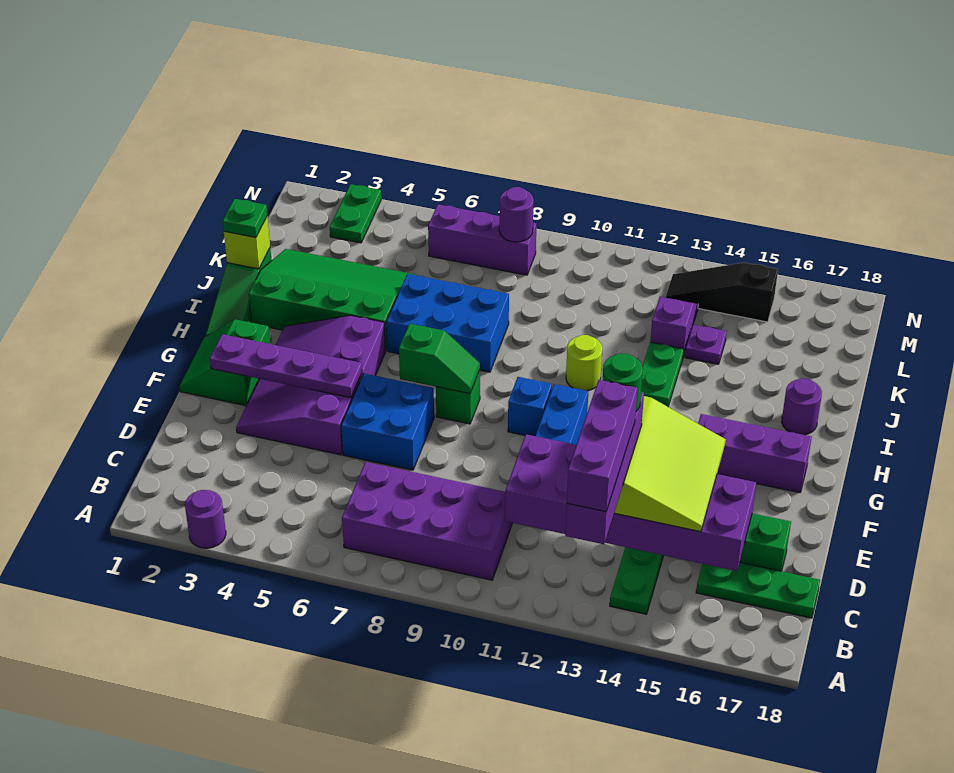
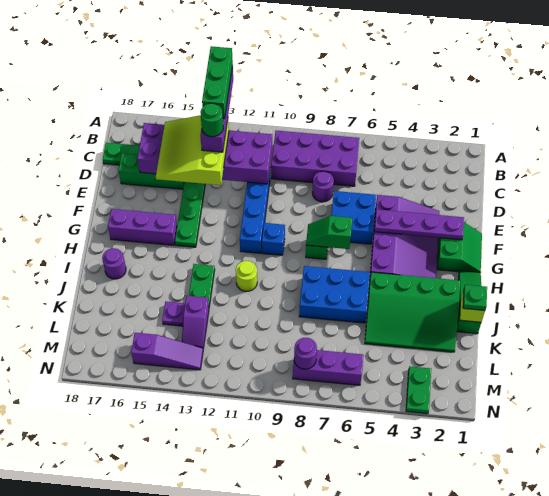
purple 1x1 round brick [185,490,226,548] -> purple 1x1 round brick moved to [312,171,334,202]
purple 1x3 brick [567,380,637,512] -> green 1x3 brick [202,46,233,119]
black 1x3 slope [666,263,778,322] -> purple 1x3 slope [131,333,203,370]

